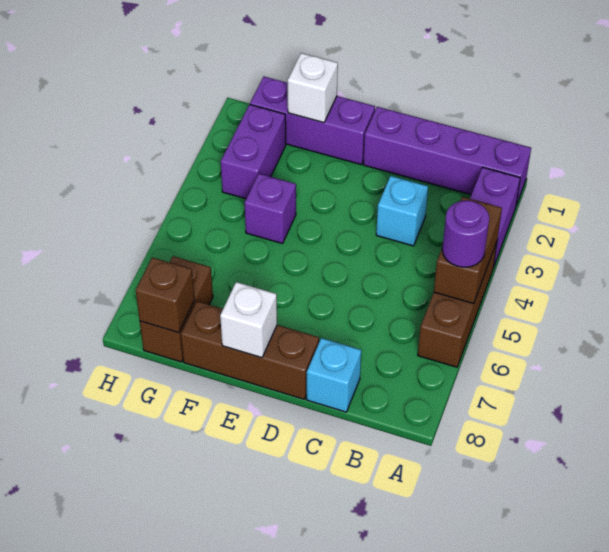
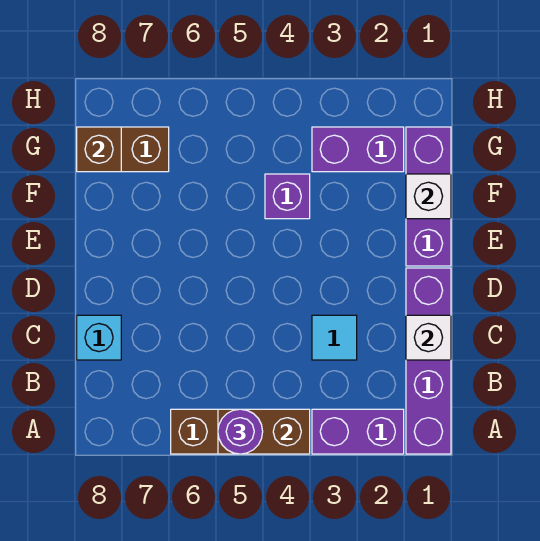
cyan 1x1 brick [376,176,428,246] -> cyan 1x1 tile [312,315,357,360]
brown 1x3 brick [181,301,319,399] -> none
white 1x1 brick [220,282,277,358] -> white 1x1 brick moved to [406,315,451,360]

